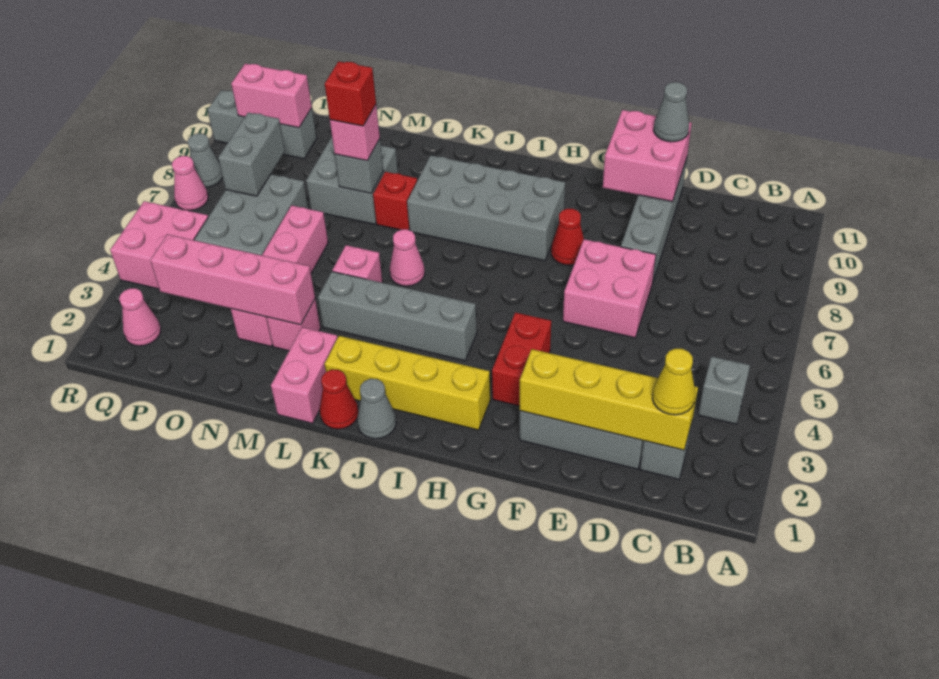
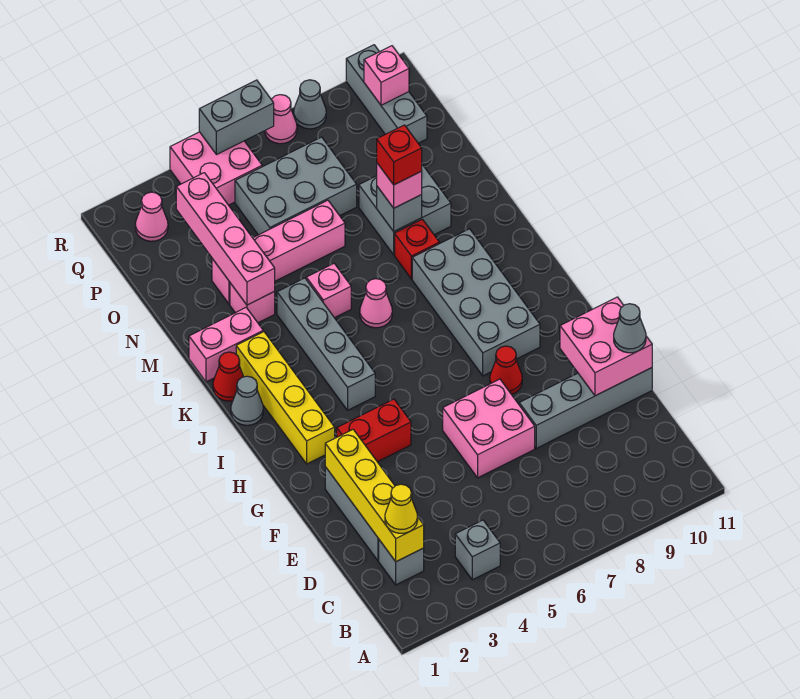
grey 1x2 brick [218,113,285,196] -> grey 1x2 brick moved to [199,80,274,155]
pink 1x2 brick [231,63,312,128] -> pink 1x1 brick [364,46,409,105]

